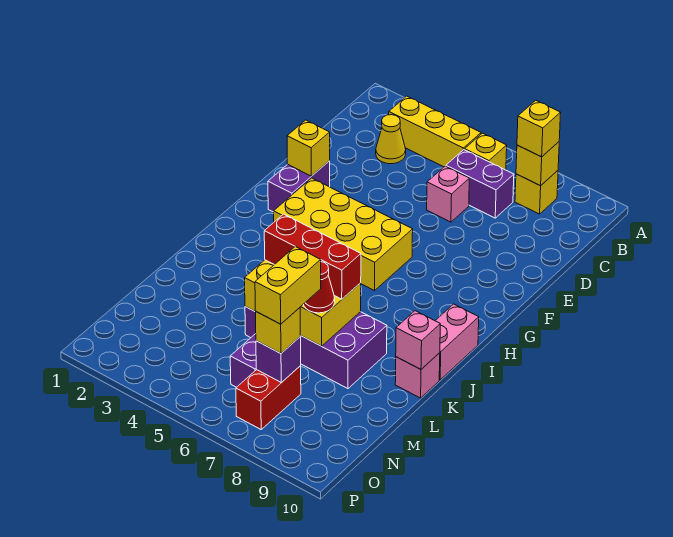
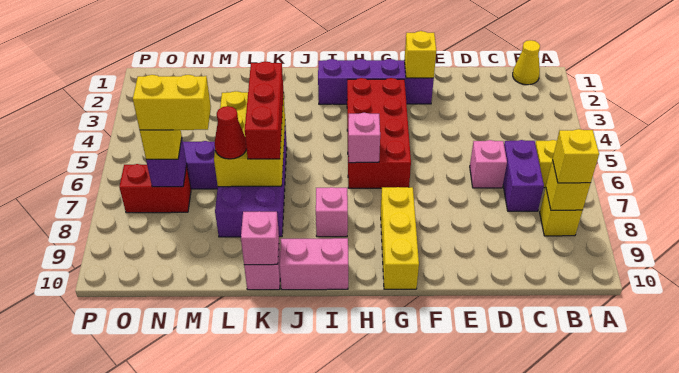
yellow 1x3 brick [389,96,481,167] -> yellow 1x3 brick moved to [381,187,419,289]
yellow 1x1 cone [376,115,406,164] -> yellow 1x1 cone moved to [513,40,540,85]
purple 1x2 brick [268,161,330,212] -> purple 1x4 brick [318,59,434,104]
yellow 2x4 brick [274,178,413,291] -> red 2x4 brick [347,78,411,188]
none -> pink 1x1 brick [348,113,380,163]
none -> pink 1x1 brick [316,187,348,237]

